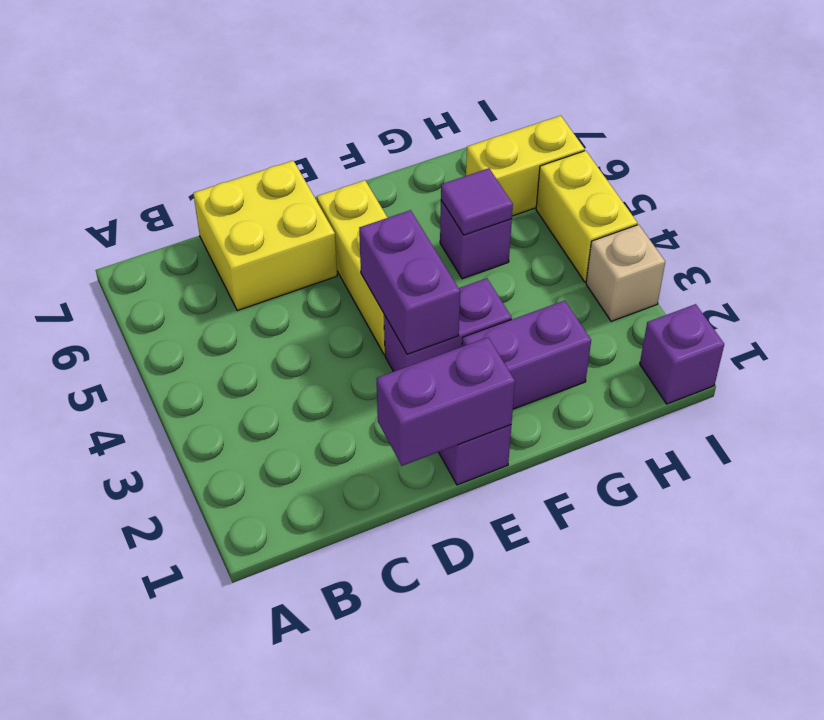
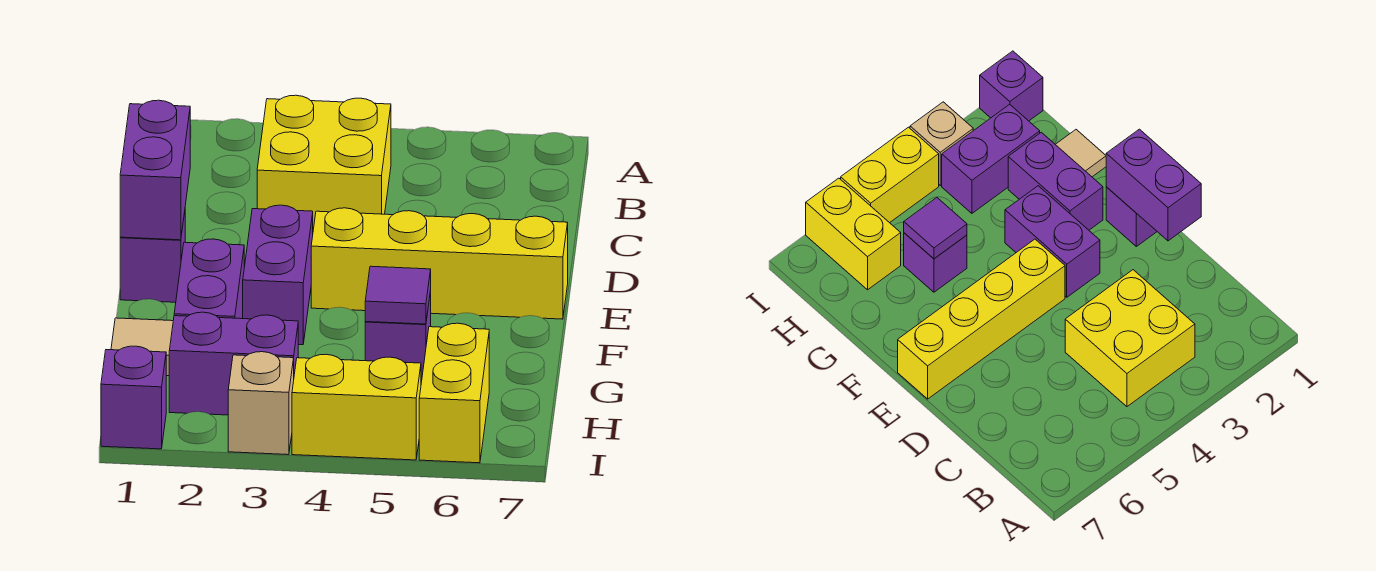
yellow 2x2 brick [193,161,337,311] -> yellow 2x2 brick moved to [257,95,391,229]
purple 1x2 brick [359,210,460,354] -> purple 1x2 brick moved to [169,312,298,415]
yellow 1x3 brick [317,180,388,354] -> yellow 1x4 brick [311,208,568,319]
none -> tan 1x1 tile [111,318,173,376]

